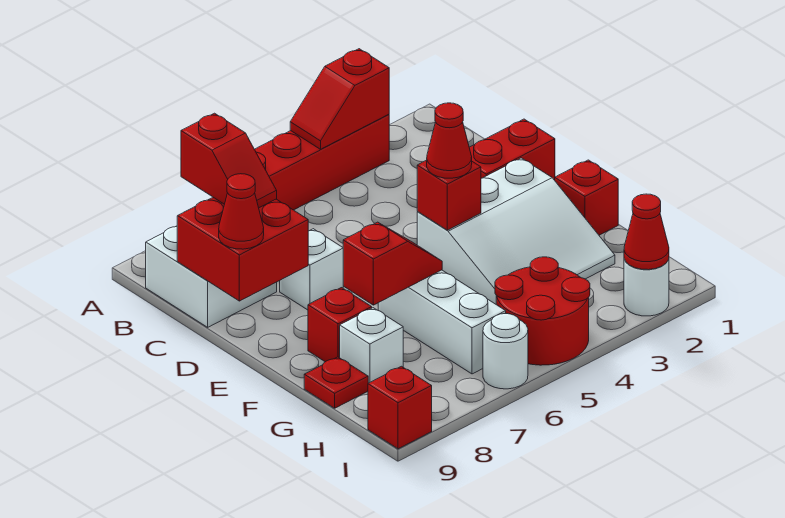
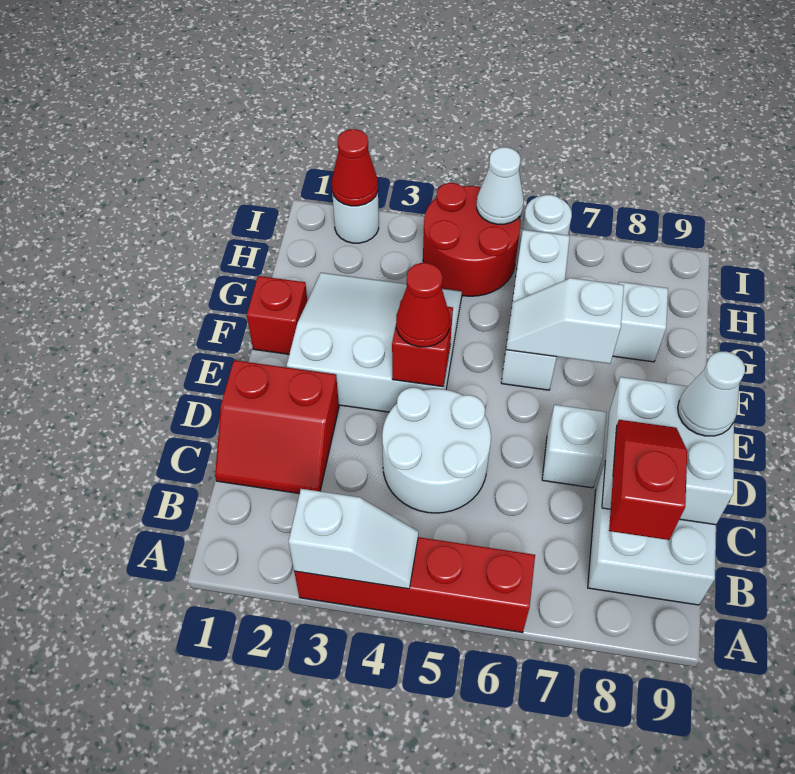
red 1x2 slope [290,49,389,149] -> white 1x2 slope [288,489,418,589]
none -> white 2x2 round brick [382,388,491,513]
red 2x2 brick [177,197,308,301] -> white 2x2 brick [602,377,734,525]
red 1x1 cone [219,174,264,249] -> white 1x1 cone [678,352,745,436]
red 1x2 slope [343,222,442,305] -> white 1x2 slope [506,278,624,364]
red 1x1 brick [308,288,372,362] -> none
red 1x1 plate [304,357,368,408] -> none
none -> white 1x1 cone [477,147,524,224]
red 1x1 brick [368,366,432,449] -> none

